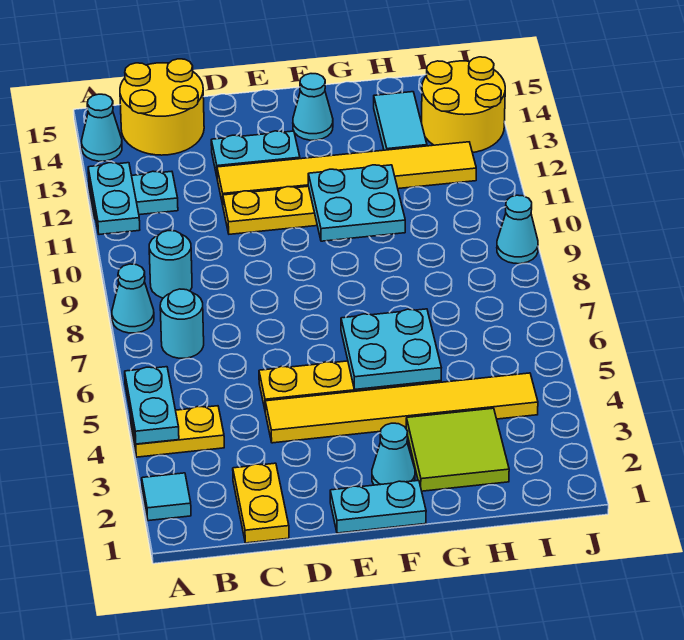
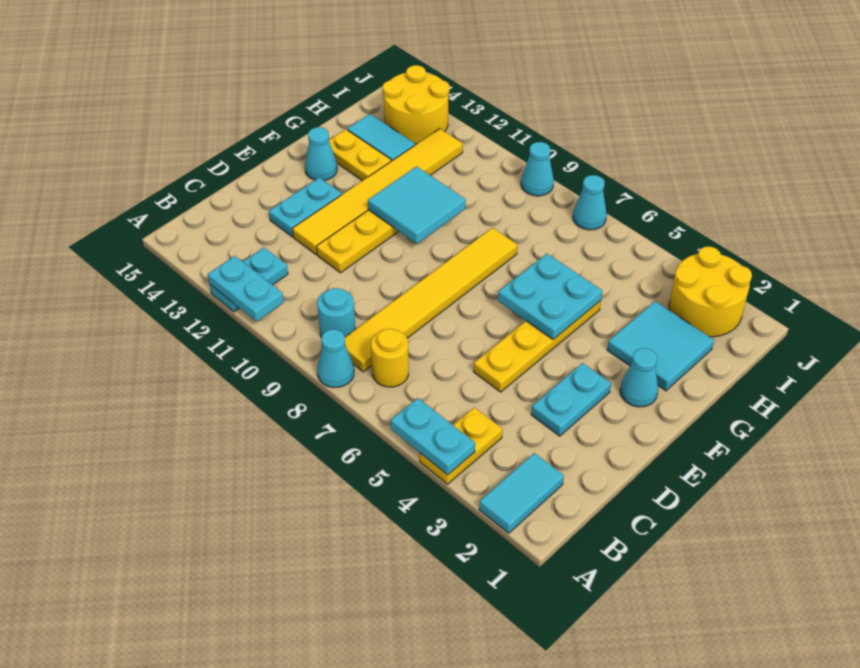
cyan 1x1 tile [142,473,191,521] -> cyan 1x2 tile [479,453,564,533]
cyan 1x1 cone [82,94,122,161] -> cyan 1x1 cone moved to [573,175,607,230]
cyan 1x1 round brick [160,289,204,358] -> yellow 1x1 round brick [371,329,409,387]
yellow 2x2 round brick [120,59,204,155] -> yellow 2x2 round brick moved to [669,247,752,337]
yellow 1x2 plate [233,463,289,543] -> yellow 1x2 plate moved to [329,129,391,181]
yellow 1x6 tile [265,373,538,443] -> yellow 1x6 tile moved to [345,228,518,372]
cyan 1x2 plate [330,480,426,533] -> cyan 1x2 plate moved to [531,363,611,436]
cyan 2x2 plate [308,165,405,241] -> cyan 2x2 tile [368,167,466,244]
lime 2x2 tile [406,408,509,491] -> cyan 2x2 tile [607,301,714,391]

